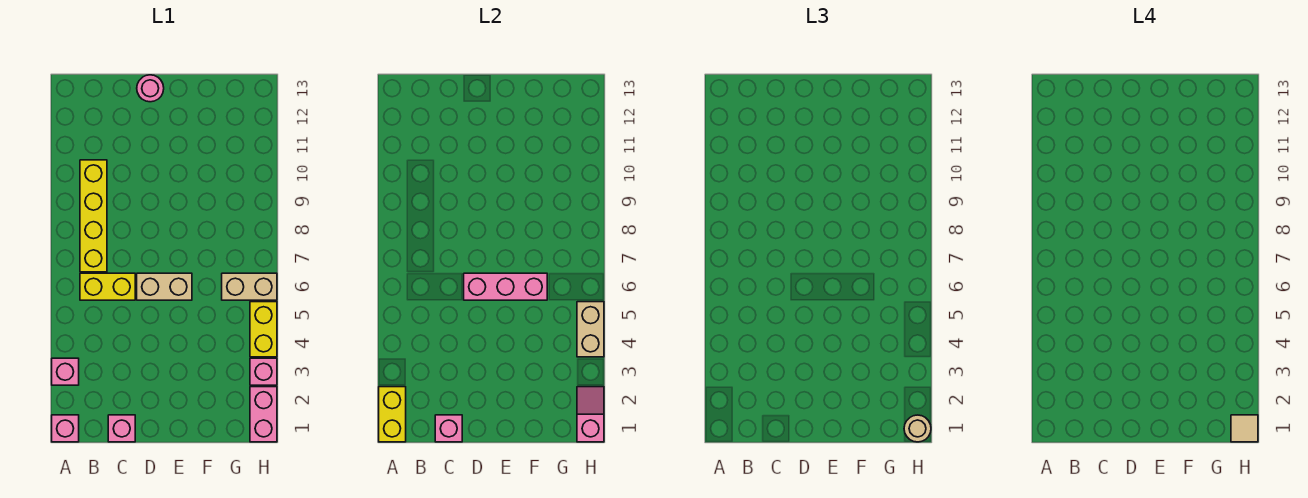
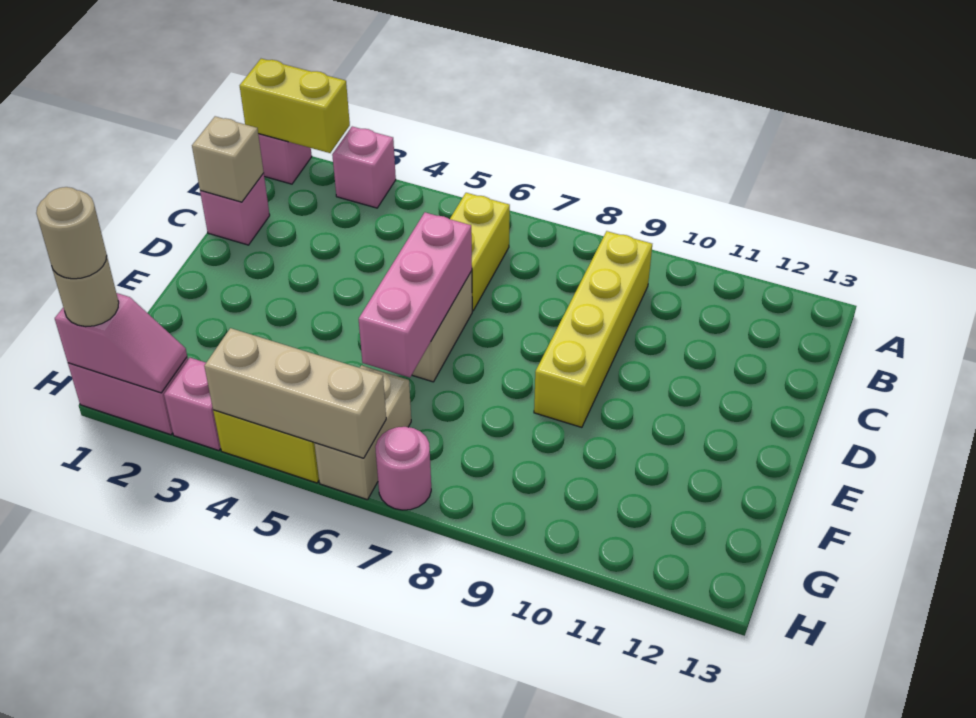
yellow 1x4 brick [80,160,107,272] -> yellow 1x4 brick turned to [534,231,652,427]
pink 1x1 brick [435,415,462,442] -> tan 1x1 brick [192,116,264,202]
pink 1x1 round brick [137,75,164,102] -> pink 1x1 round brick moved to [375,427,431,510]
tan 1x1 tile [1231,415,1258,442] -> tan 1x1 round brick [36,187,107,279]
tan 1x2 brick [577,302,604,357] -> tan 1x3 brick [204,328,386,458]

